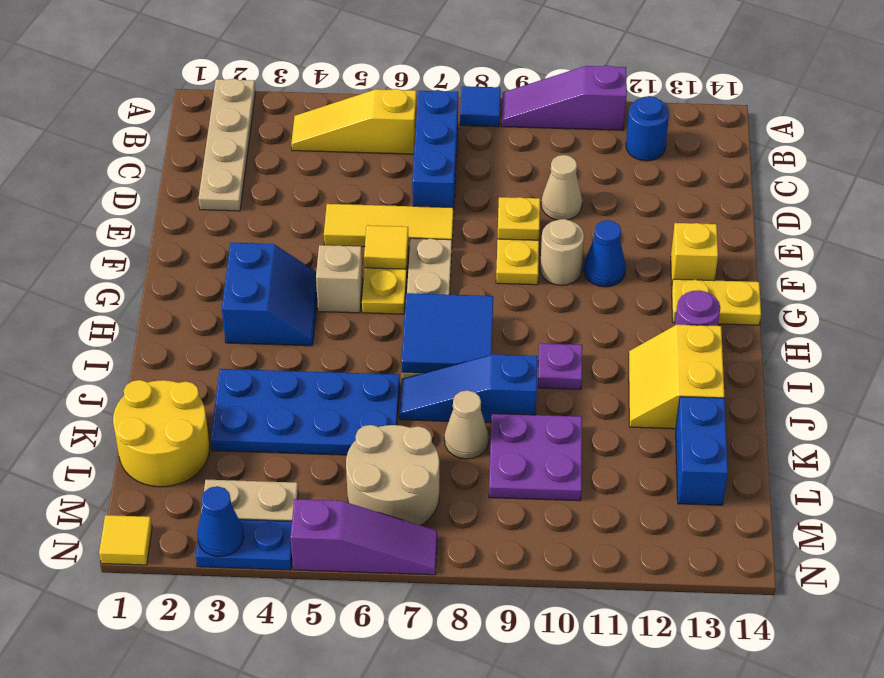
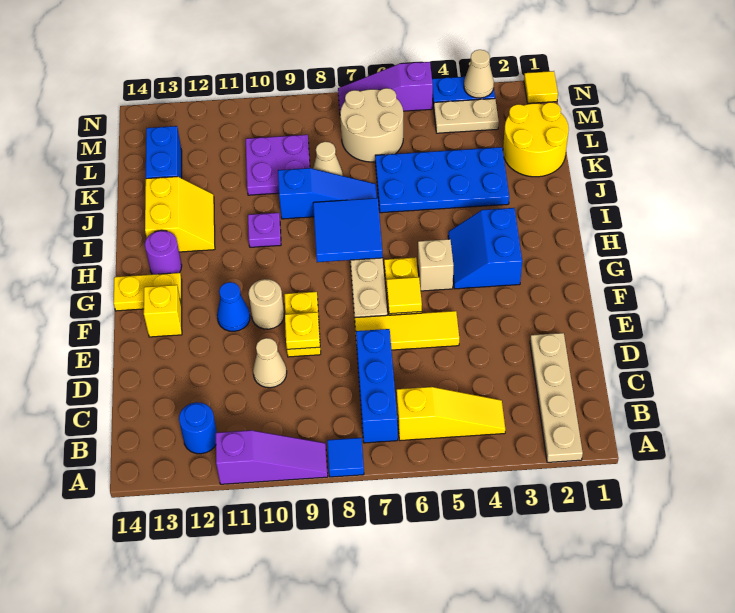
blue 1x1 cone [197,486,244,557] -> tan 1x1 cone [464,50,494,98]

